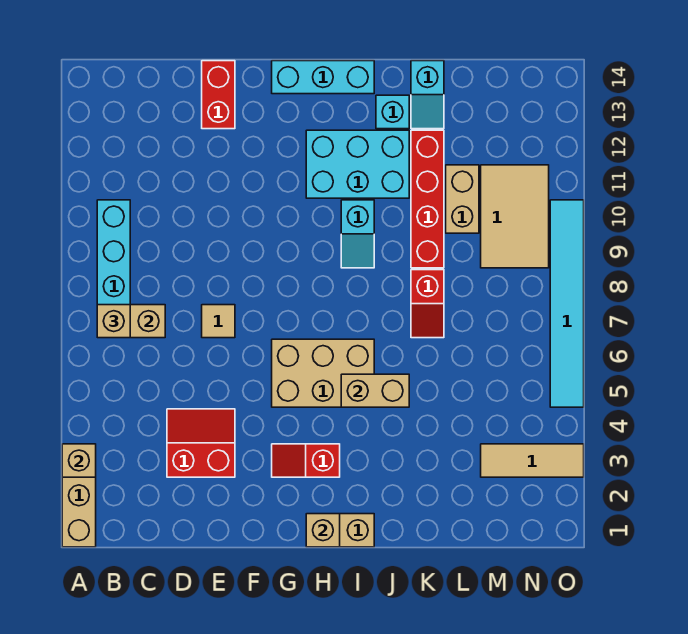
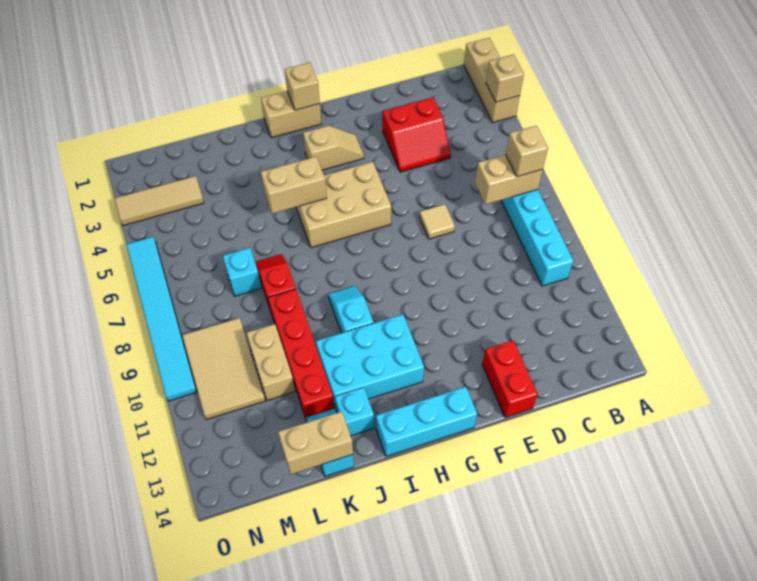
red 1x2 slope [272,444,340,477] -> tan 1x2 slope [303,126,364,170]
none -> tan 1x2 brick [278,412,353,474]
none -> cyan 1x1 brick [223,248,261,296]

